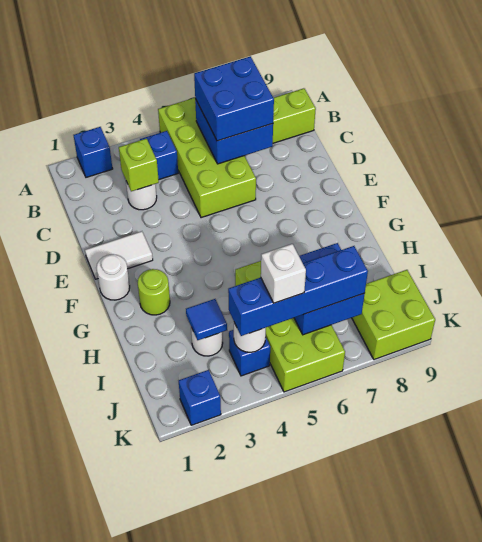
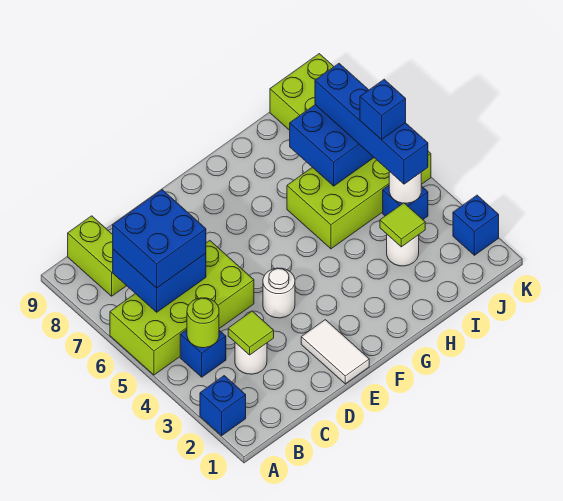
lime 1x1 brick [119,139,159,191] -> lime 1x1 tile [228,311,274,355]
white 1x1 round brick [96,254,130,300] -> white 1x1 round brick moved to [263,268,295,318]
lime 1x1 round brick [138,269,170,315] -> lime 1x1 round brick moved to [187,298,219,348]
blue 1x1 tile [186,299,227,340] -> lime 1x1 tile [380,203,425,247]
white 1x1 brick [261,244,306,303] -> blue 1x1 brick [360,79,406,140]

